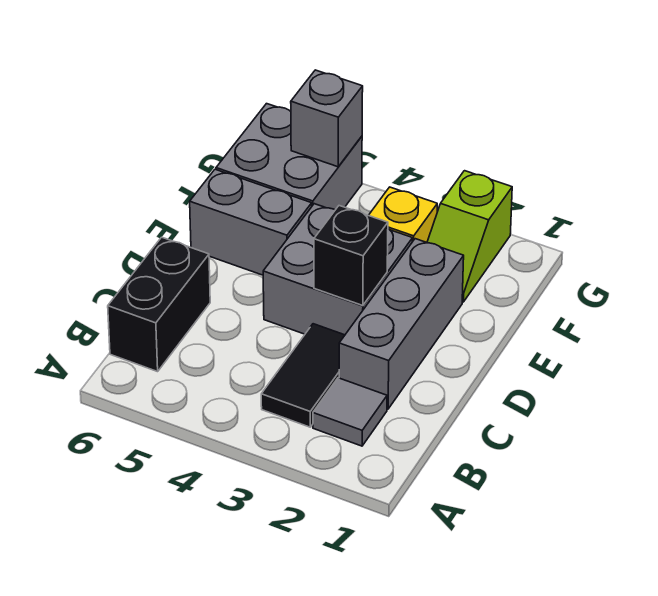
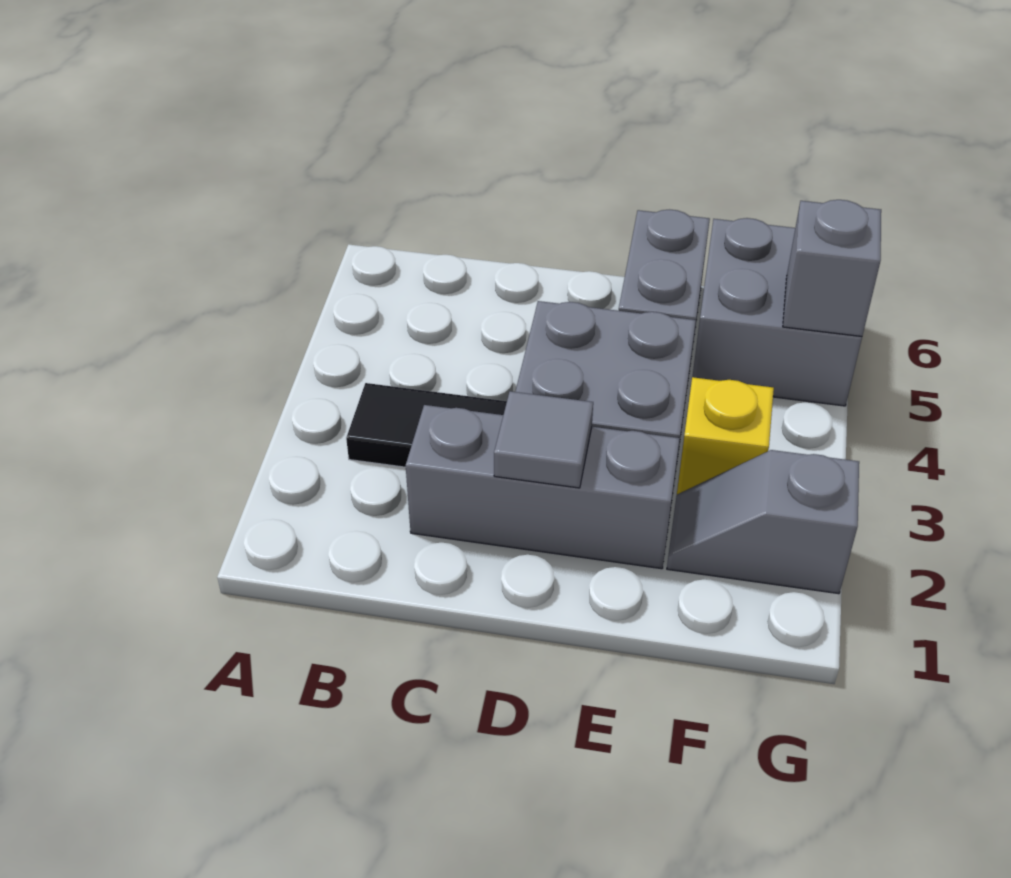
grey 1x1 tile [313,378,387,446] -> grey 1x1 tile moved to [494,391,593,488]
black 1x2 brick [108,237,210,372] -> none
black 1x1 brick [314,206,388,306] -> none
lime 1x2 slope [427,171,512,302] -> grey 1x2 slope [667,450,859,594]

